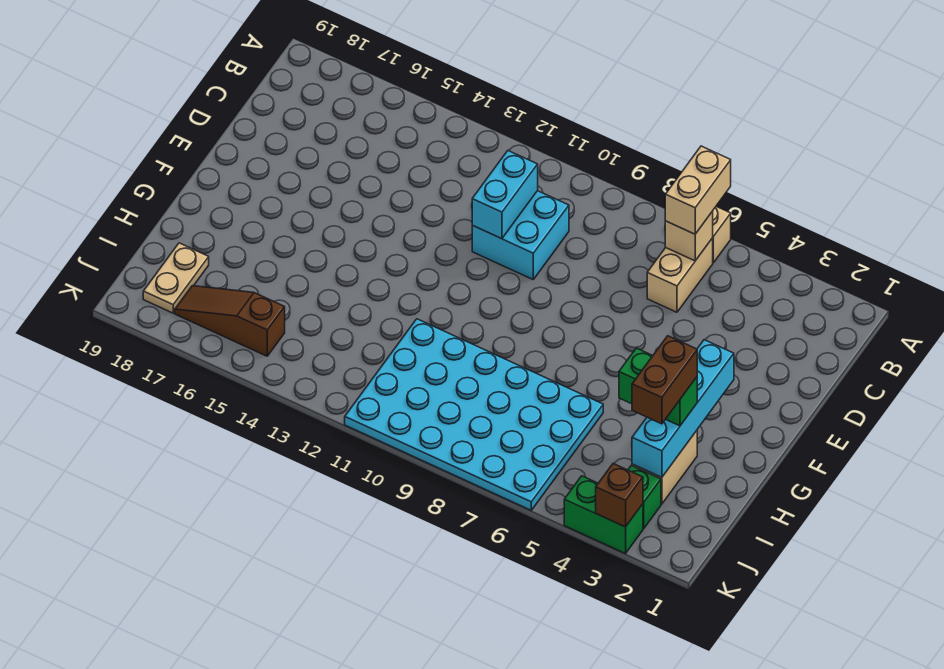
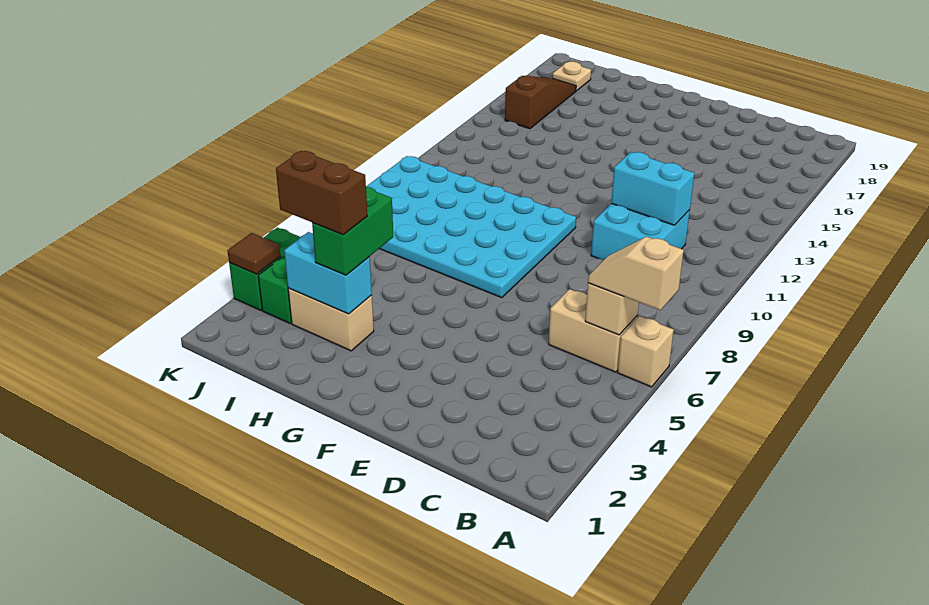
tan 1x2 brick [665,146,731,234] -> tan 1x2 slope [588,237,684,310]
cyan 1x4 brick [632,340,734,477] -> cyan 1x2 brick [284,232,372,314]
cyan 4x6 plate [345,319,603,510] -> cyan 4x6 plate turned to [366,156,576,298]
tan 1x2 plate [143,243,209,313] -> tan 1x1 plate [552,61,591,91]
brown 1x1 brick [596,464,643,527] -> brown 1x1 tile [227,233,280,274]

